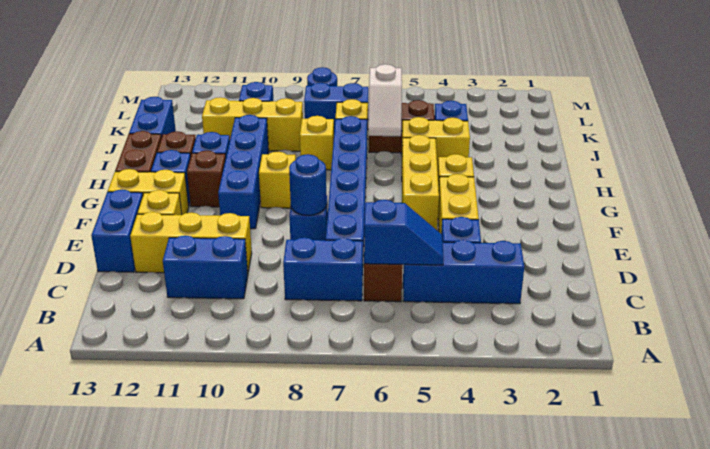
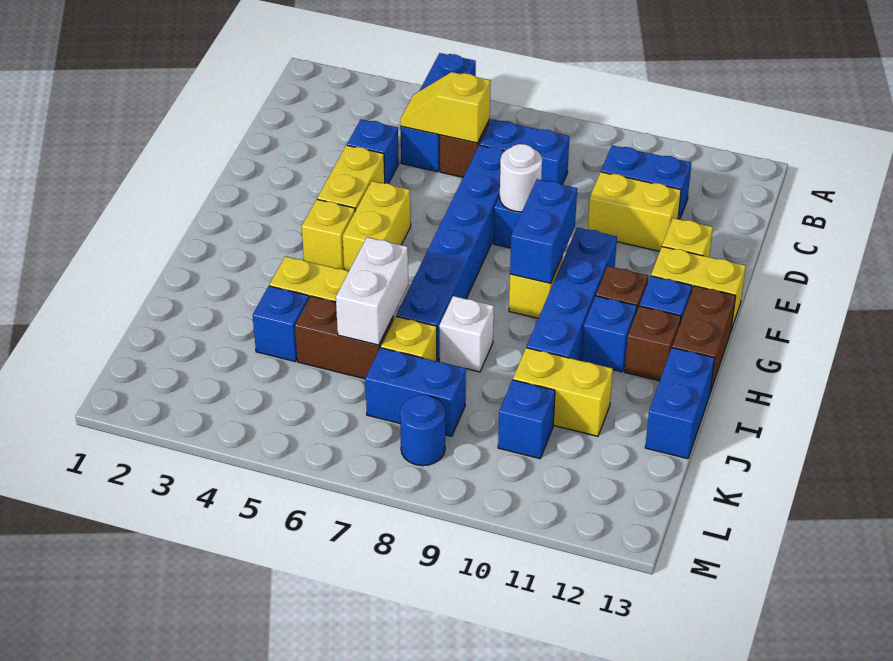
blue 1x3 brick [403,240,524,304] -> blue 1x3 brick turned to [400,53,476,172]
blue 1x2 slope [364,200,444,265] -> yellow 1x2 slope [400,72,491,143]
yellow 1x3 brick [130,212,252,273] -> yellow 1x2 brick [587,172,681,251]
blue 1x2 brick [91,190,143,272] -> blue 1x2 brick moved to [510,179,577,283]
blue 1x1 round brick [289,154,327,215] -> white 1x1 round brick [500,144,542,212]
yellow 1x3 brick [402,135,439,230] -> yellow 1x2 brick [343,181,411,271]
white 1x2 slope [368,64,402,136] -> white 1x2 brick [336,237,408,345]
yellow 1x1 brick [300,116,334,170] -> white 1x1 brick [439,296,494,372]
yellow 1x3 brick [202,97,303,151] -> yellow 1x2 brick [513,348,613,436]

